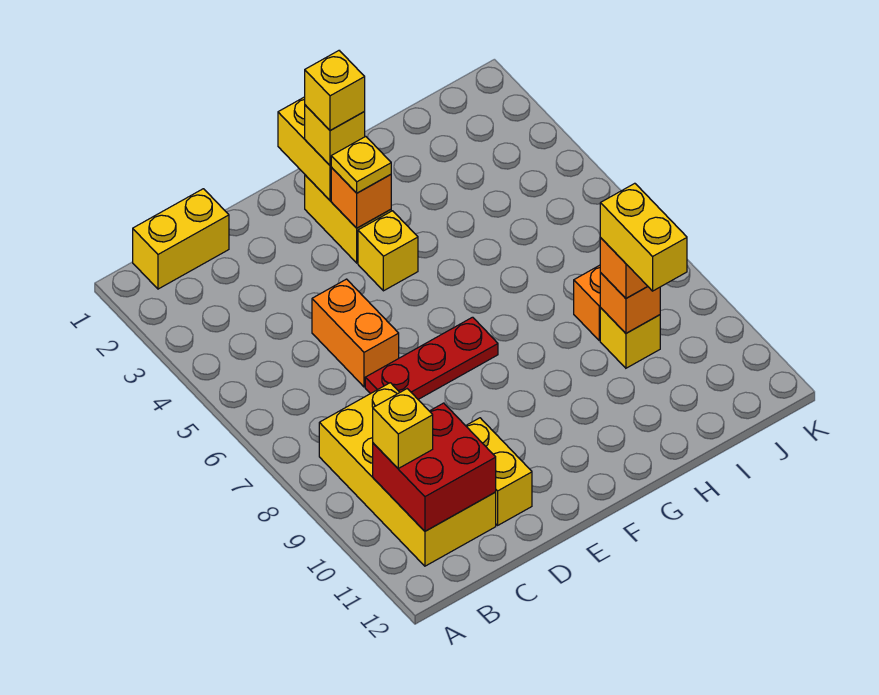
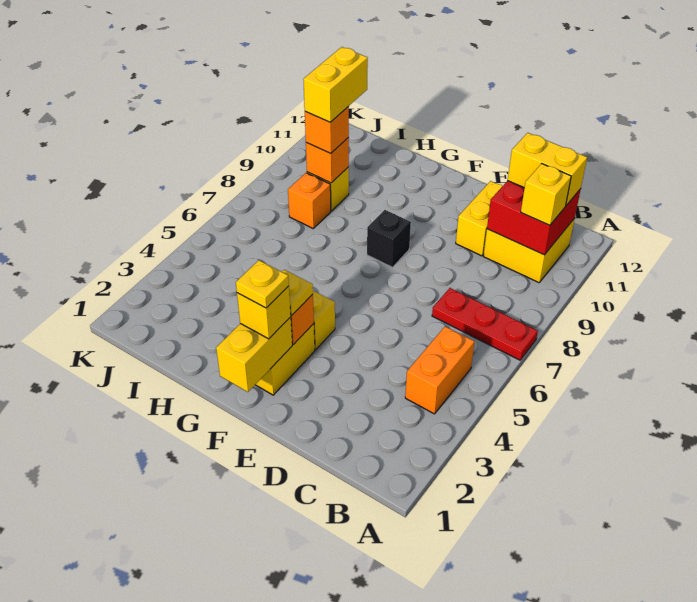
yellow 1x2 brick [133,189,229,289] -> yellow 1x2 brick moved to [508,133,587,205]
yellow 2x4 brick [319,383,496,566] -> yellow 2x2 brick [483,218,575,283]
orange 1x2 brick [312,279,399,387] -> orange 1x2 brick moved to [405,326,475,414]
red 1x3 plate [365,317,498,399] -> red 1x3 plate moved to [432,288,538,360]
yellow 1x1 brick [305,51,365,130] -> yellow 1x1 plate [236,260,289,308]
none -> black 1x1 brick [367,210,411,267]

